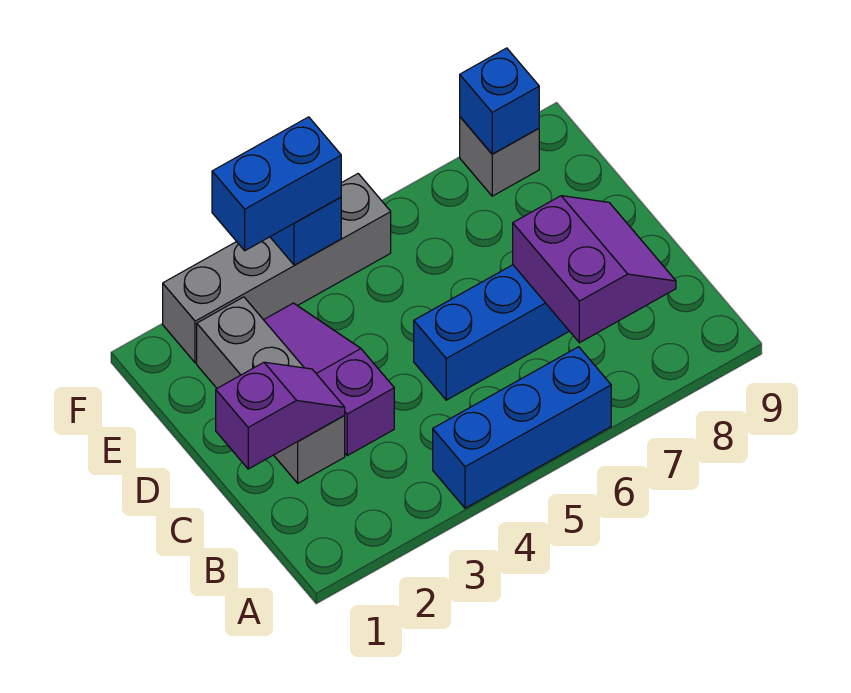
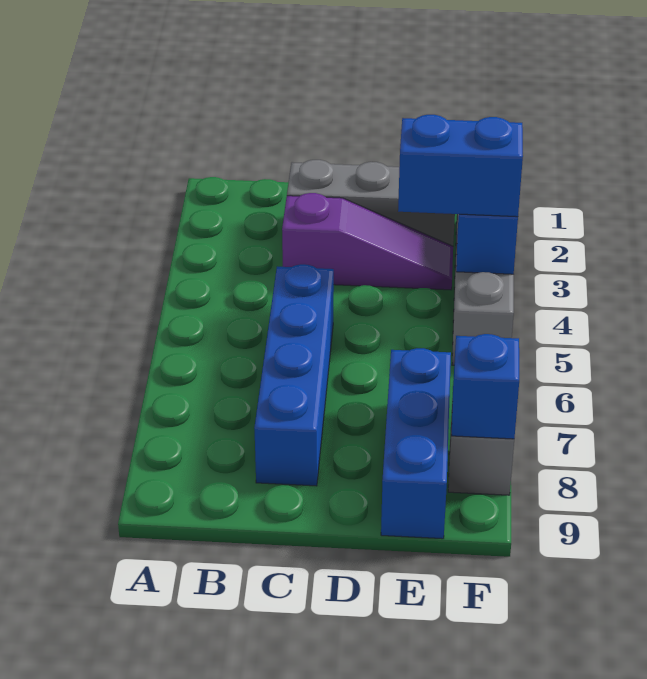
blue 1x3 brick [433,347,611,508] -> blue 1x3 brick moved to [381,348,451,539]
purple 2x2 slope [513,196,676,343] -> none
purple 1x2 slope [216,362,345,469] -> none
blue 1x2 brick [212,117,341,251] -> blue 1x2 brick turned to [398,115,523,217]

